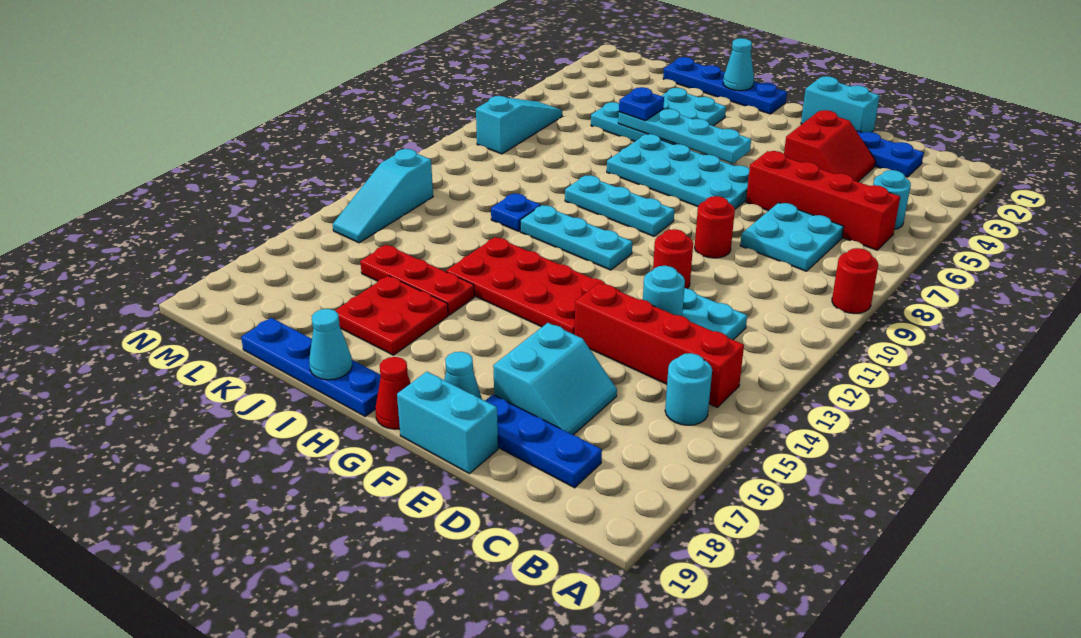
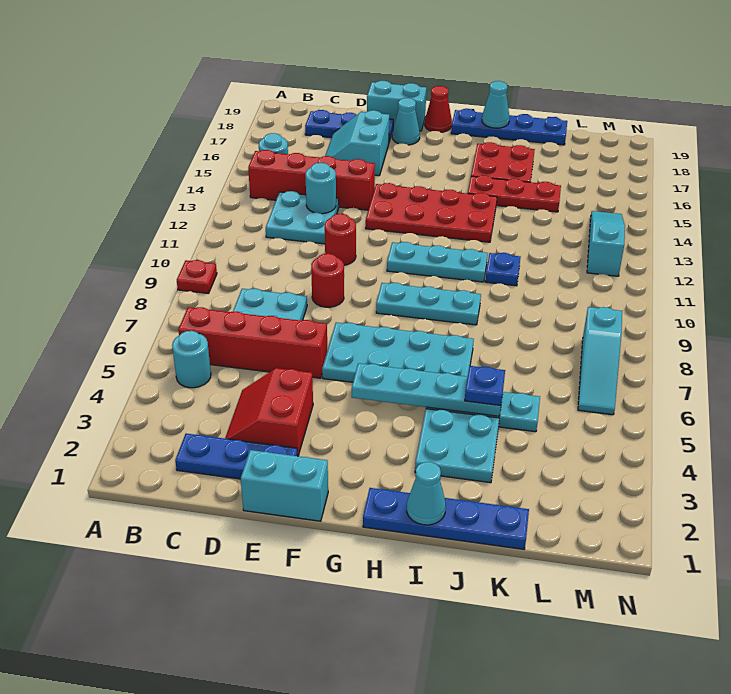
red 1x1 round brick [832,248,878,314] -> red 1x1 plate [177,260,217,294]

